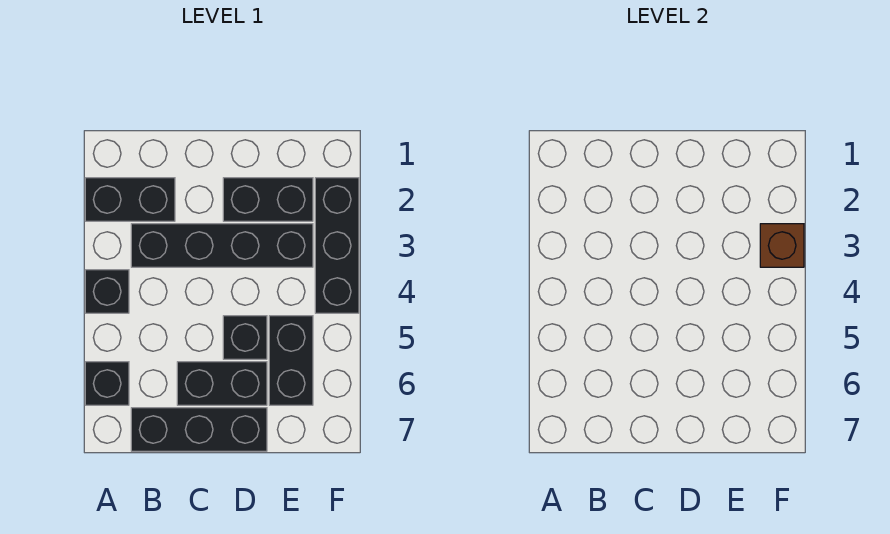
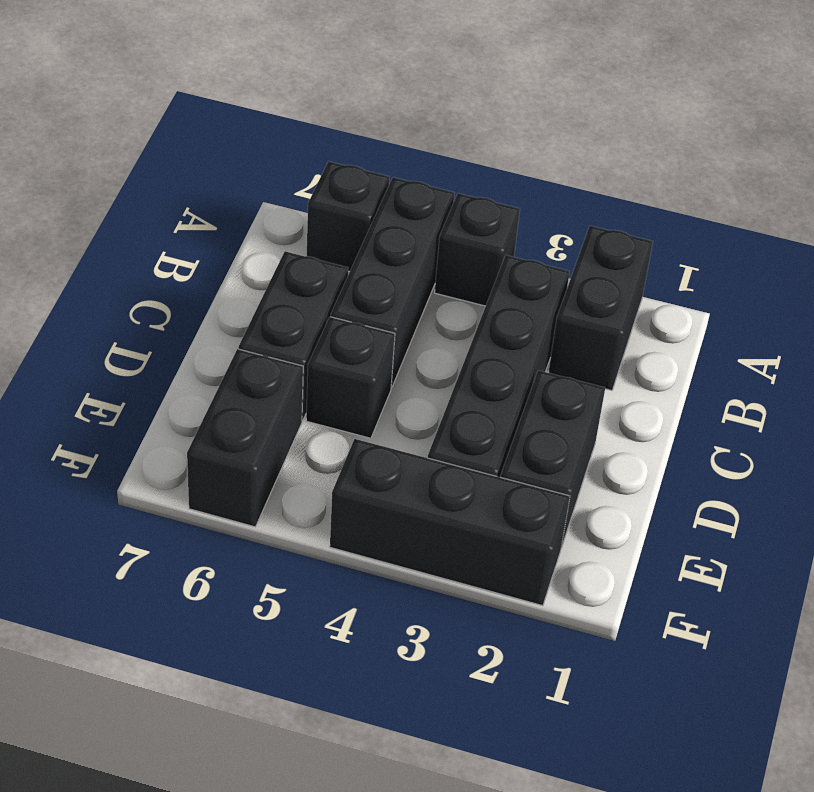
black 1x3 brick [131,408,267,451] -> black 1x3 brick moved to [331,177,454,388]
black 1x2 brick [269,316,313,405] -> black 1x2 brick turned to [187,349,303,527]
brown 1x1 brick [760,224,804,267] -> none

